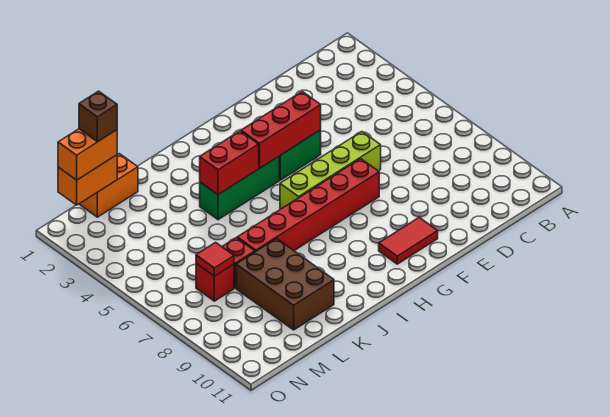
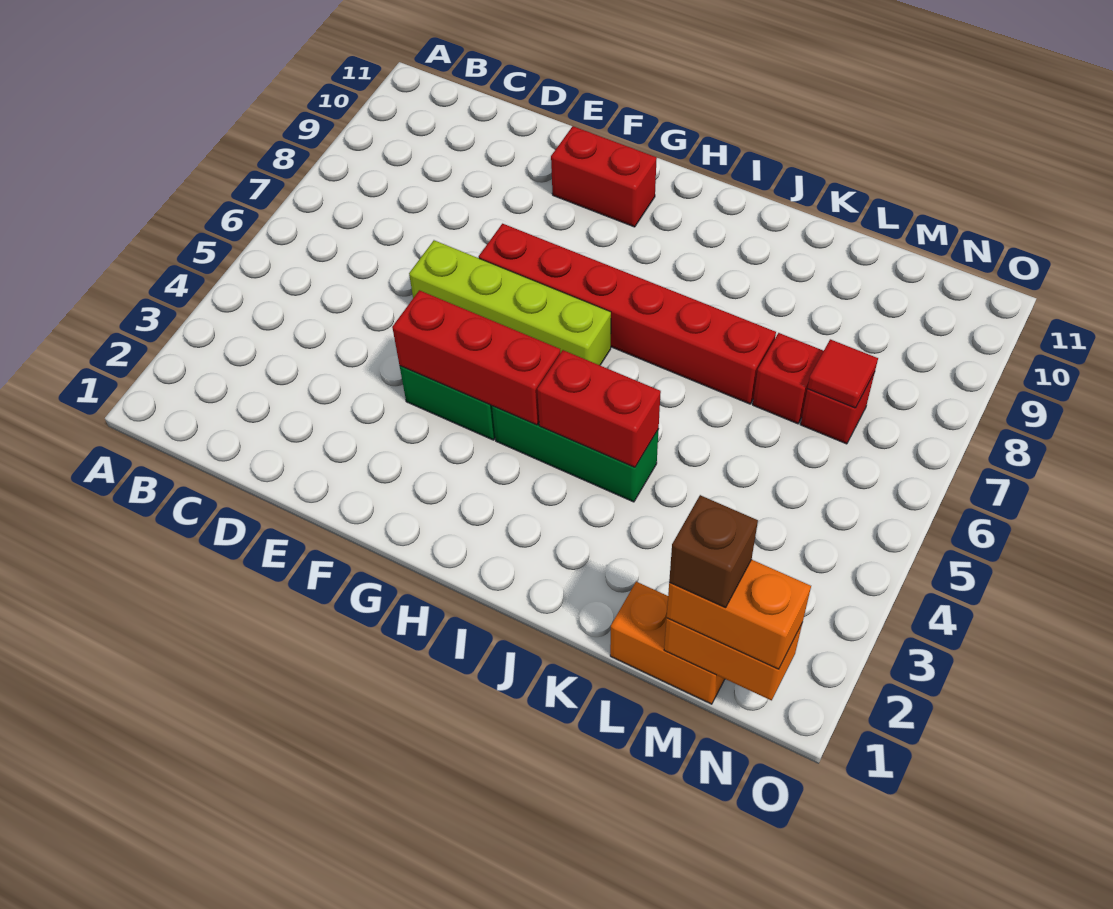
red 1x2 tile [379,217,438,264] -> red 1x2 brick [551,126,657,227]
brown 2x3 brick [236,238,334,330] -> none

